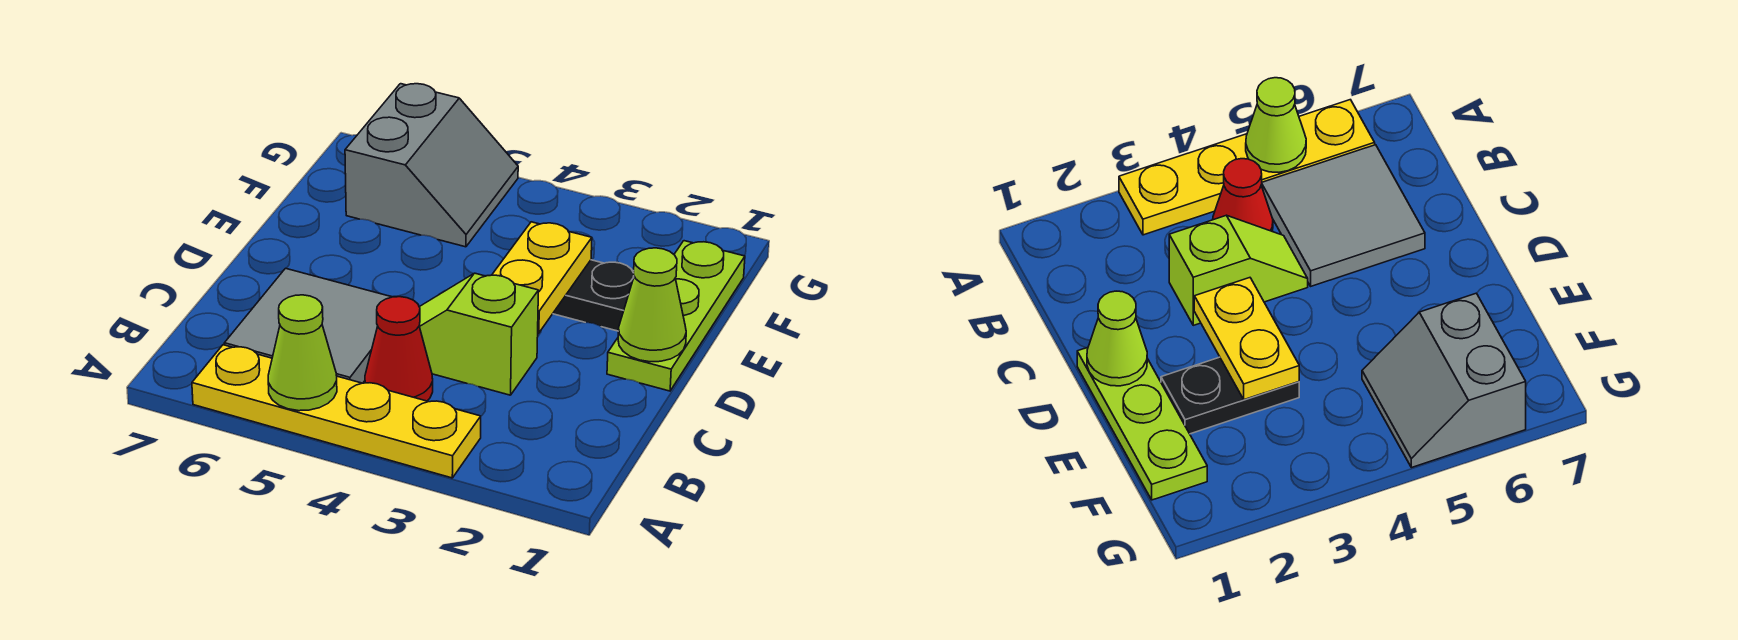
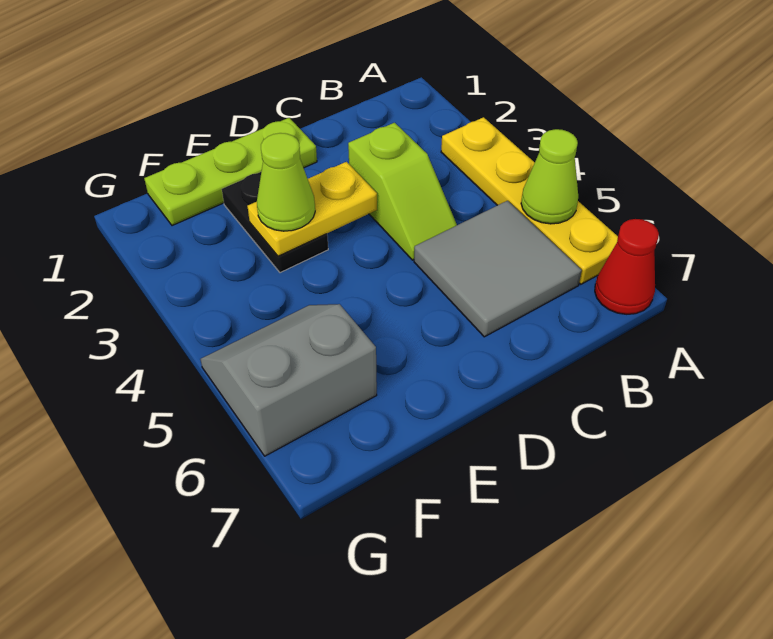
red 1x1 cone [365,297,433,401] -> red 1x1 cone moved to [595,219,659,314]
lime 1x1 cone [618,248,686,362] -> lime 1x1 cone moved to [257,133,315,231]

